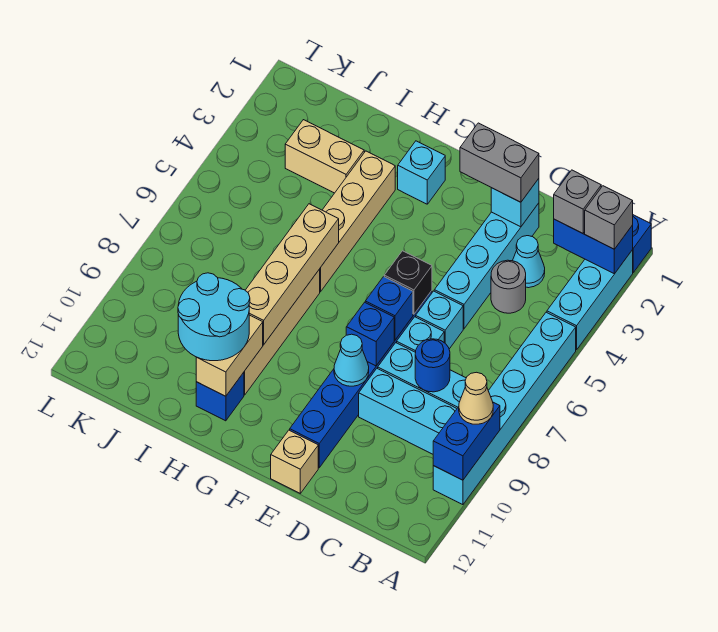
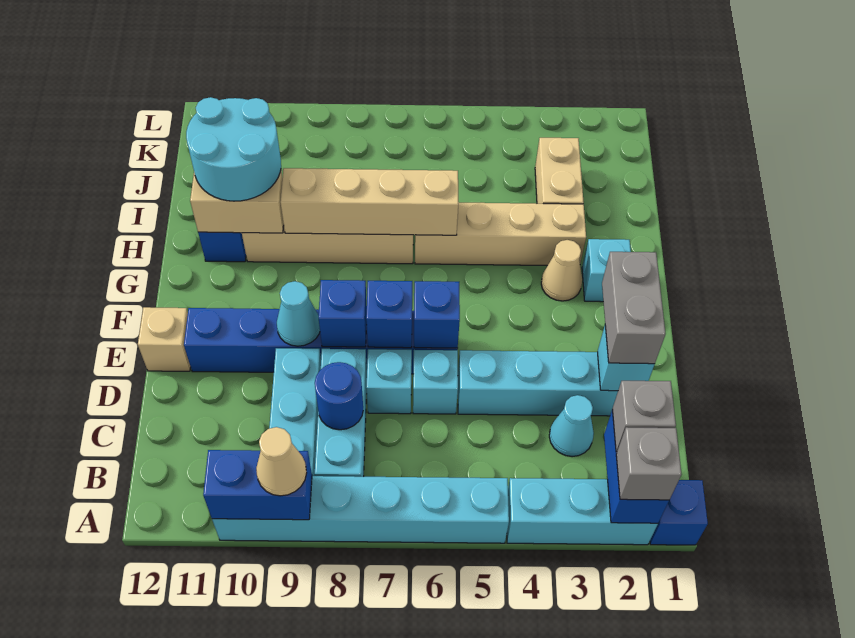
grey 1x1 round brick [491,260,526,313] -> none
black 1x1 brick [384,251,432,314] -> blue 1x1 brick [414,281,460,348]
none -> tan 1x1 cone [541,240,582,301]

